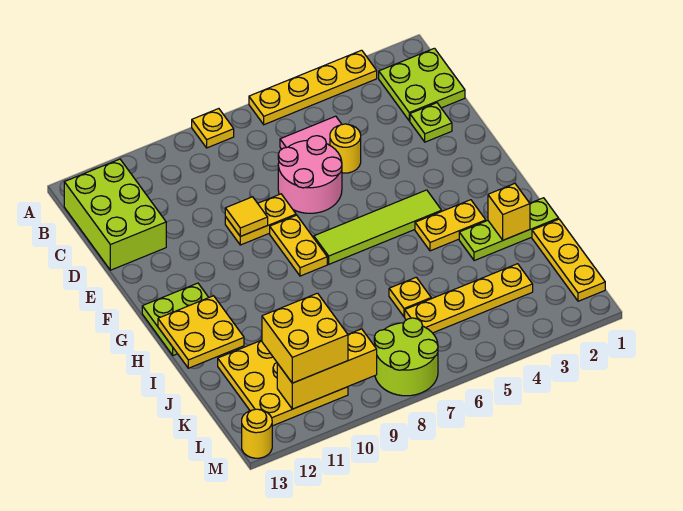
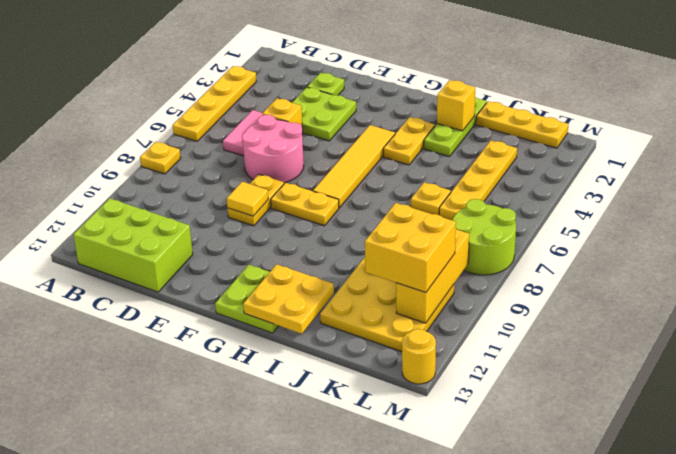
lime 2x2 plate [379,48,465,121] -> lime 2x2 plate moved to [292,87,356,141]
yellow 1x1 round brick [330,124,361,173] -> yellow 1x1 brick [262,98,303,134]
lime 1x4 tile [314,190,442,264] -> yellow 1x4 tile [313,125,395,208]

